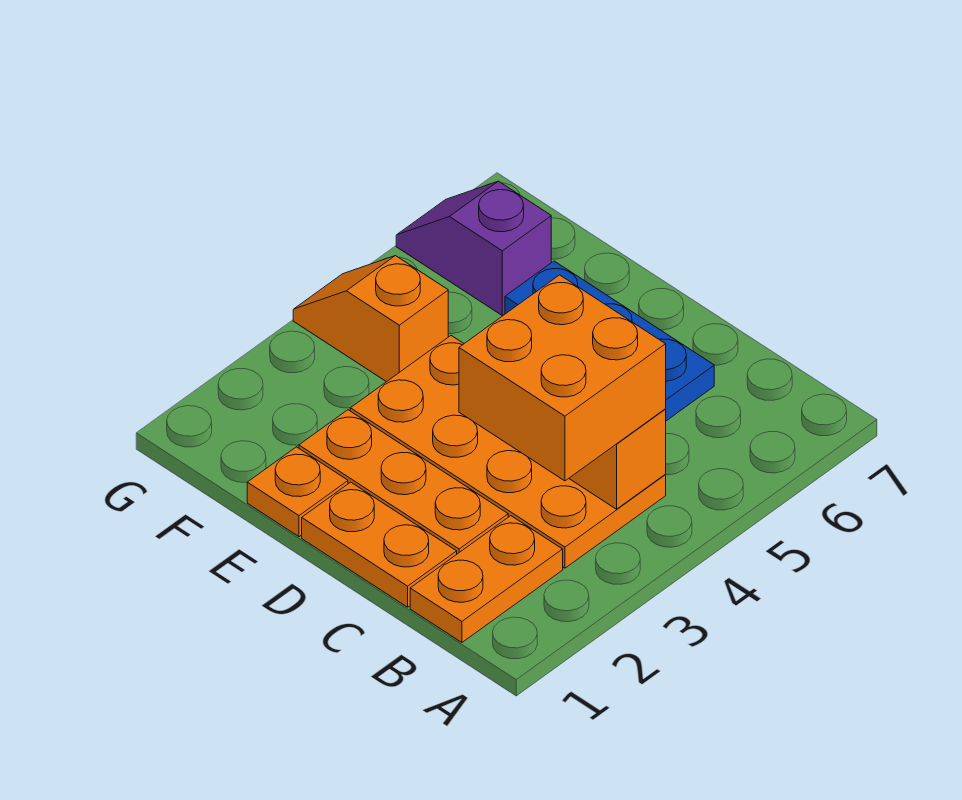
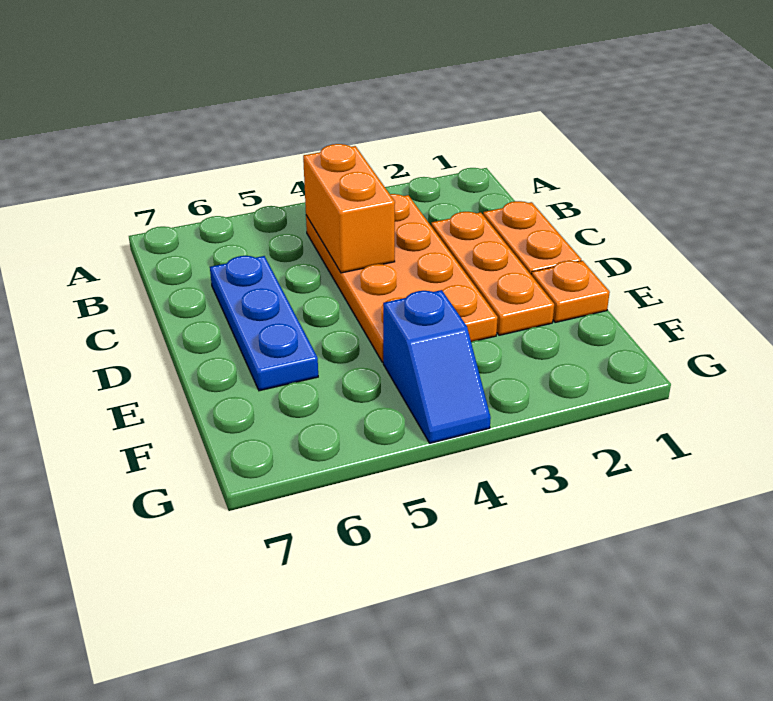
orange 1x2 plate [410,516,563,642] -> none
orange 2x2 brick [459,275,666,481] -> none
orange 1x2 slope [293,256,448,382] -> blue 1x2 slope [383,290,491,443]
purple 1x2 slope [396,181,551,316] -> none

